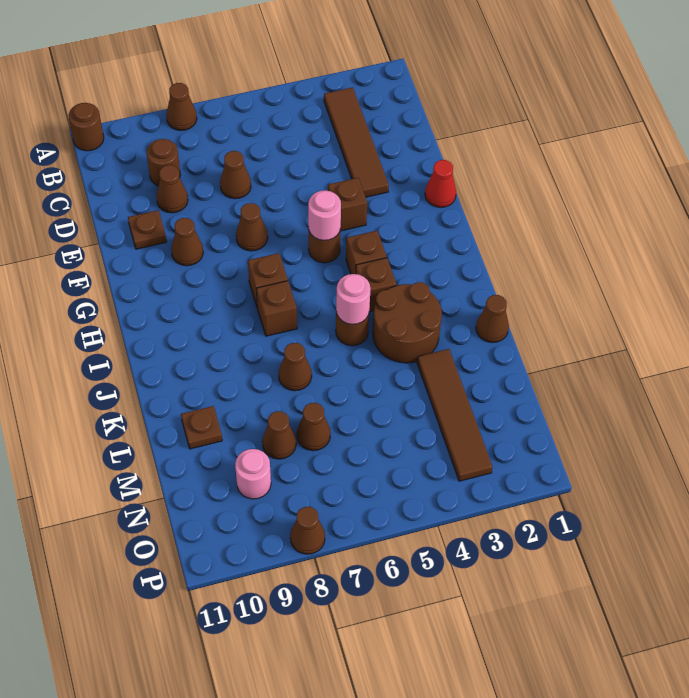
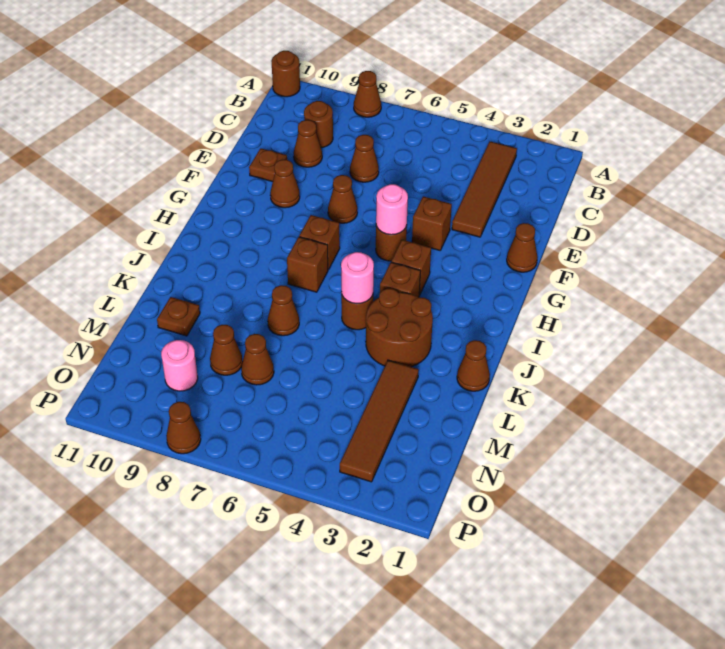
red 1x1 cone [425,160,456,207] -> brown 1x1 cone [507,223,538,272]

